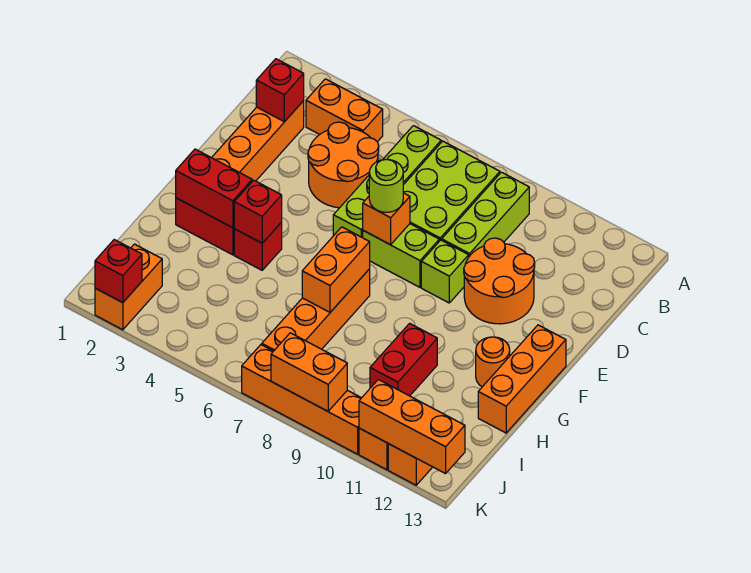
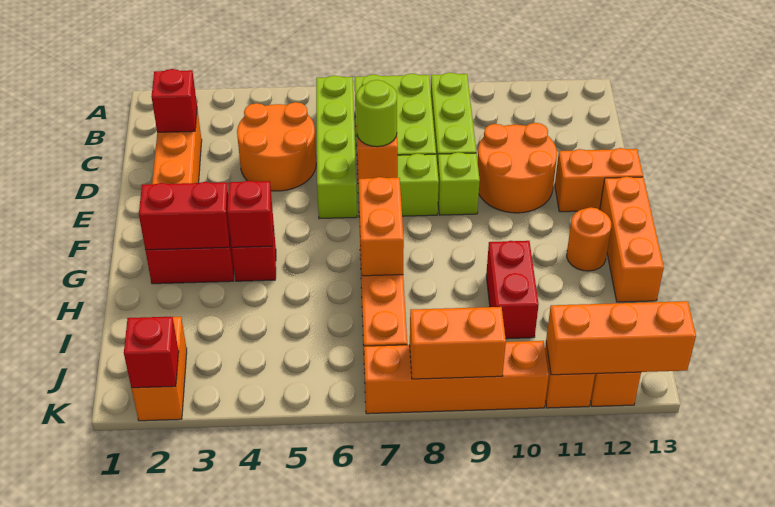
orange 1x2 brick [306,79,383,142] -> orange 1x2 brick moved to [555,148,643,212]

